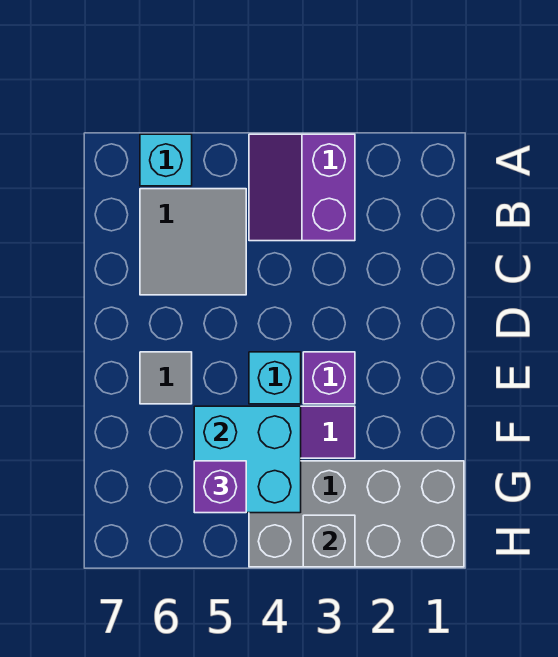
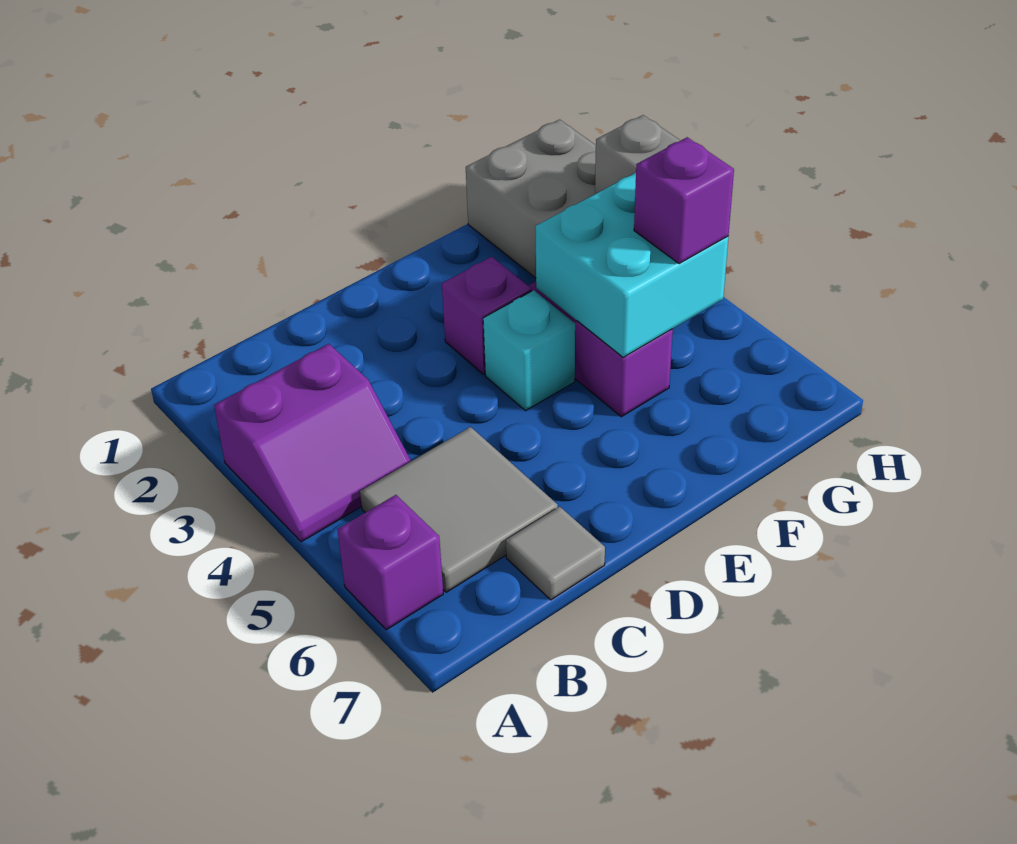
cyan 1x1 brick [140,134,192,186] -> purple 1x1 brick [337,495,443,630]
grey 1x1 tile [140,352,192,404] -> grey 1x1 tile moved to [506,507,605,600]

